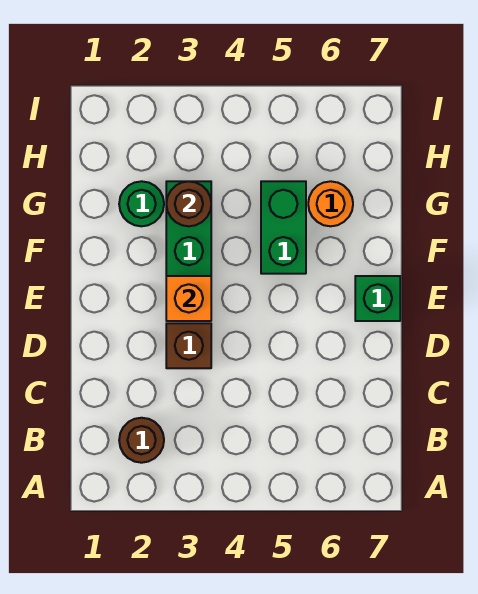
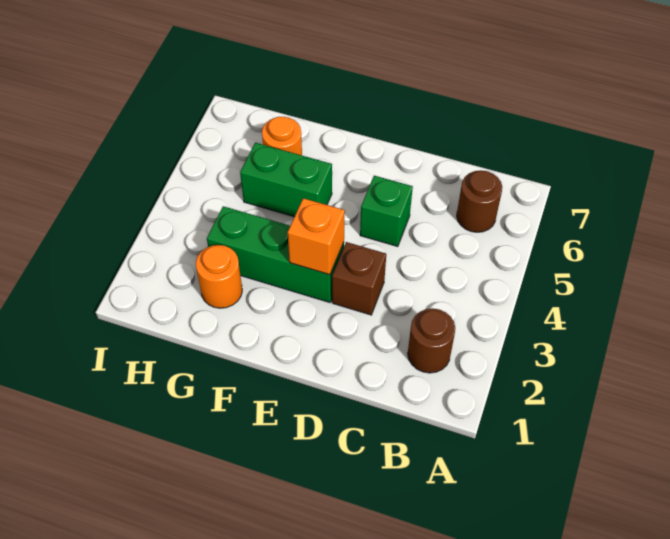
green 1x1 brick [355,276,400,321] -> green 1x1 brick moved to [360,176,413,247]
green 1x1 round brick [119,181,164,226] -> orange 1x1 round brick [196,245,242,308]
brown 1x1 round brick [166,181,211,226] -> brown 1x1 round brick moved to [457,170,502,232]

